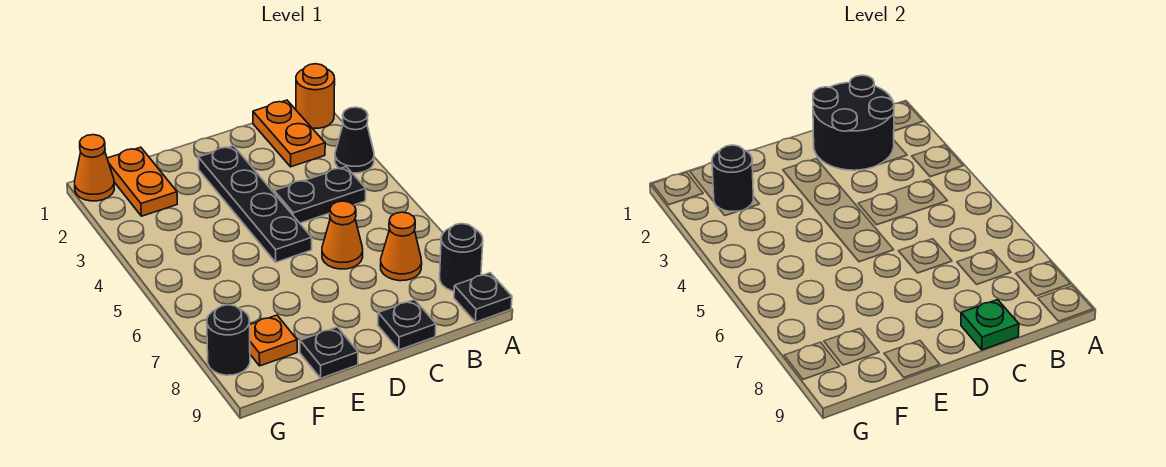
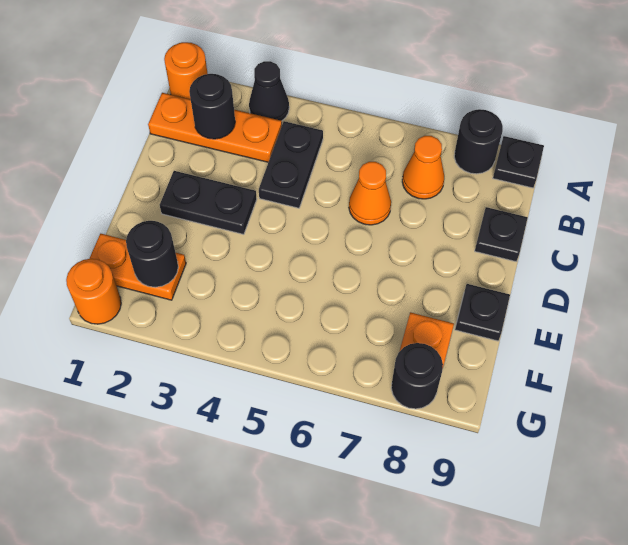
orange 1x2 plate [253,100,325,167] -> orange 1x3 plate [148,93,282,162]
black 2x2 round brick [813,75,894,170] -> black 1x1 round brick [189,74,235,139]
green 1x1 plate [961,300,1019,350] -> none
black 1x4 plate [198,146,312,262] -> black 1x2 plate [160,171,257,234]
orange 1x1 cone [75,135,114,201] -> orange 1x1 round brick [66,259,121,324]

